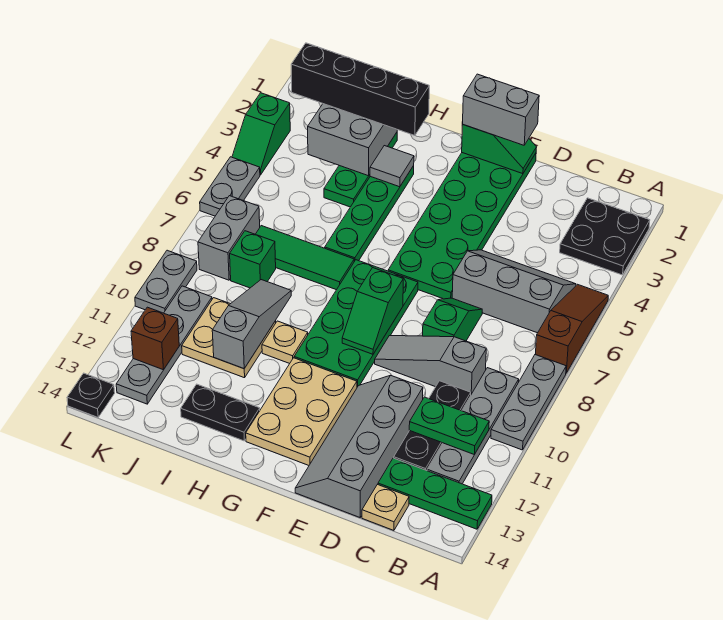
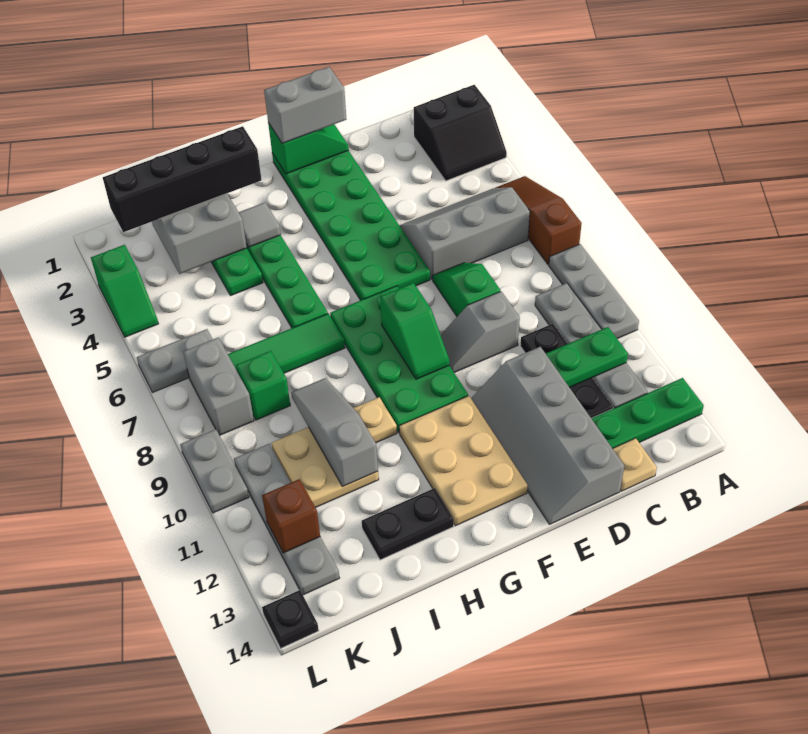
black 2x2 plate [560,198,650,275] -> black 2x2 slope [414,85,507,181]
grey 1x3 slope [375,336,486,394] -> grey 1x2 slope [441,291,520,372]
grey 1x2 plate [200,157,260,216] -> grey 1x2 plate turned to [137,329,213,393]

